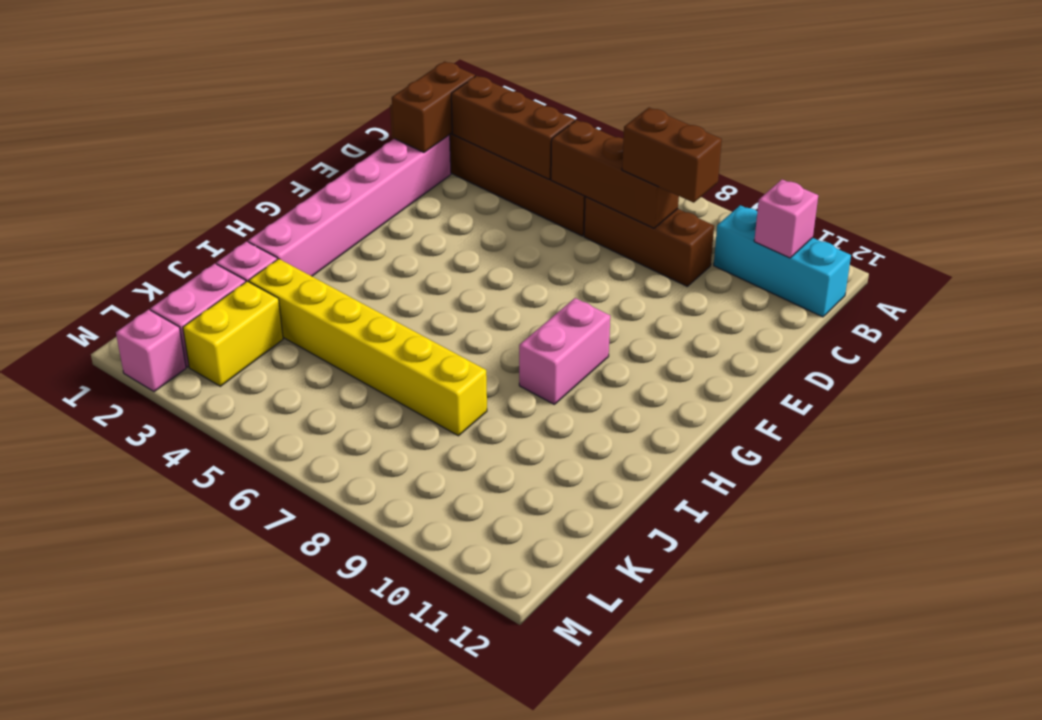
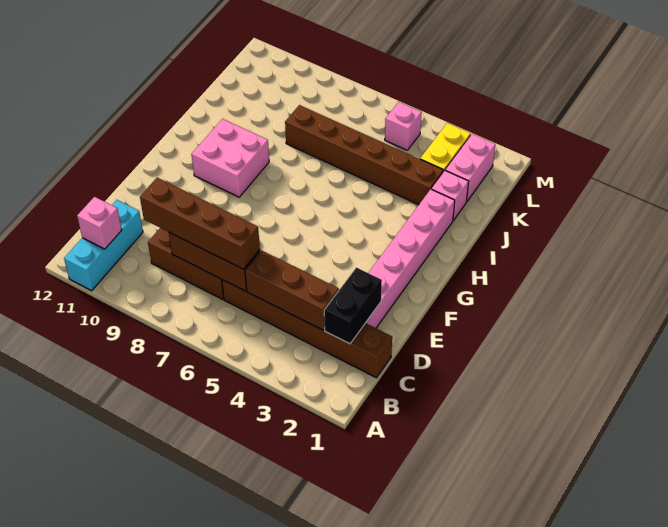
cyan 1x3 brick [714,205,851,317] -> cyan 1x3 brick turned to [64,200,143,291]
brown 1x2 brick [392,61,475,152] -> black 1x2 brick [324,268,382,344]
brown 1x2 brick [622,108,722,203] -> brown 1x4 brick [140,178,260,269]
pink 1x2 brick [519,298,610,404] -> pink 2x2 brick [191,119,269,197]
yellow 1x6 brick [249,259,487,436] -> brown 1x6 brick [285,105,443,205]
pink 1x1 brick [116,309,186,392] -> pink 1x1 brick moved to [385,102,422,150]

